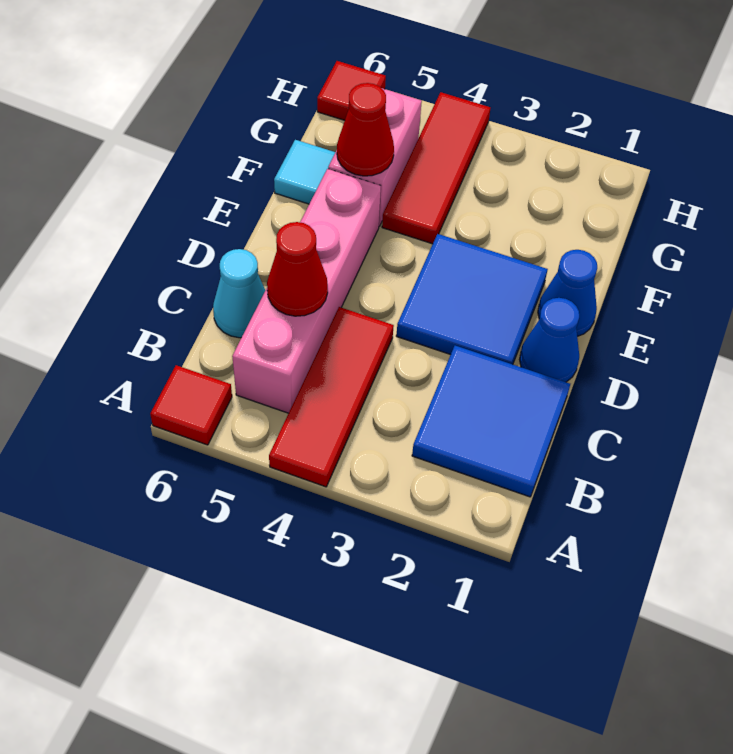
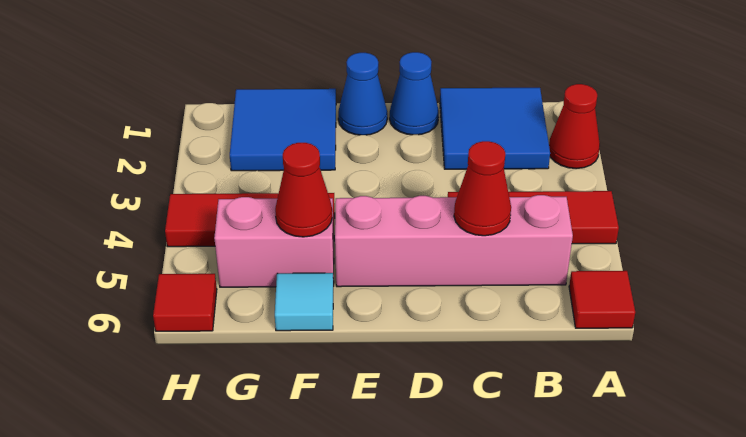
none -> red 1x1 cone [549,84,600,169]
cyan 1x1 cone [213,249,265,338] -> none
blue 2x2 tile [396,234,548,364] -> blue 2x2 tile moved to [230,89,336,171]

